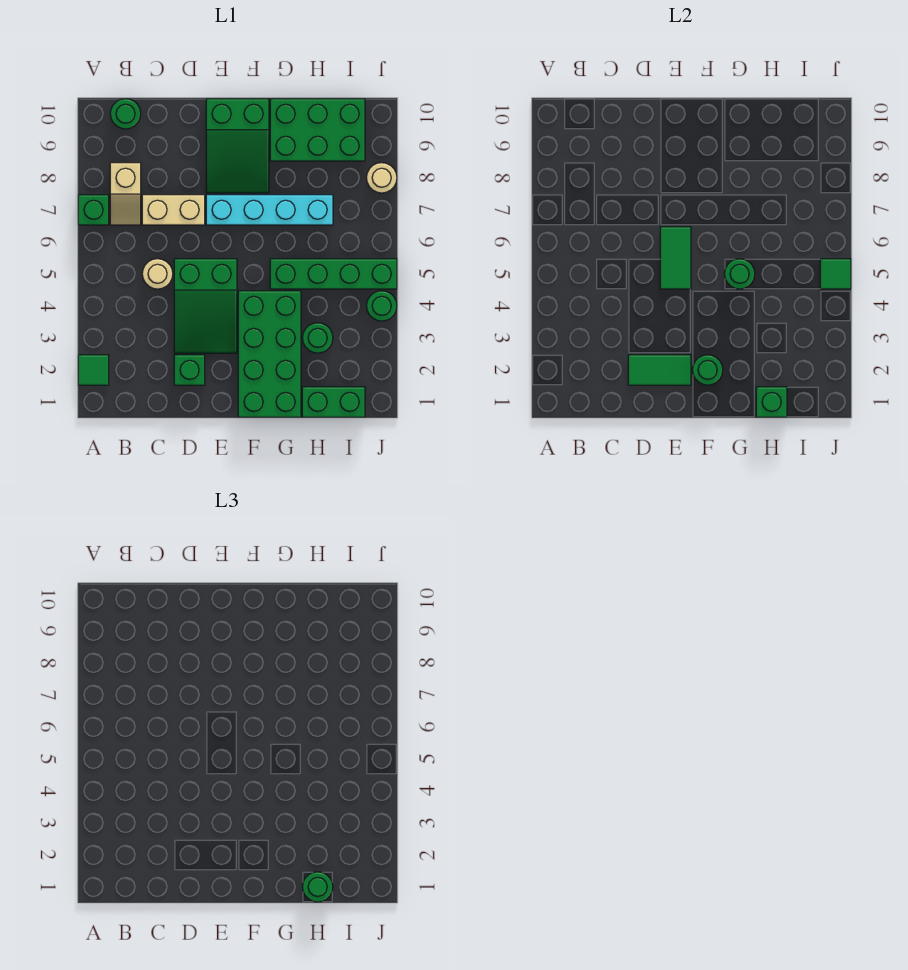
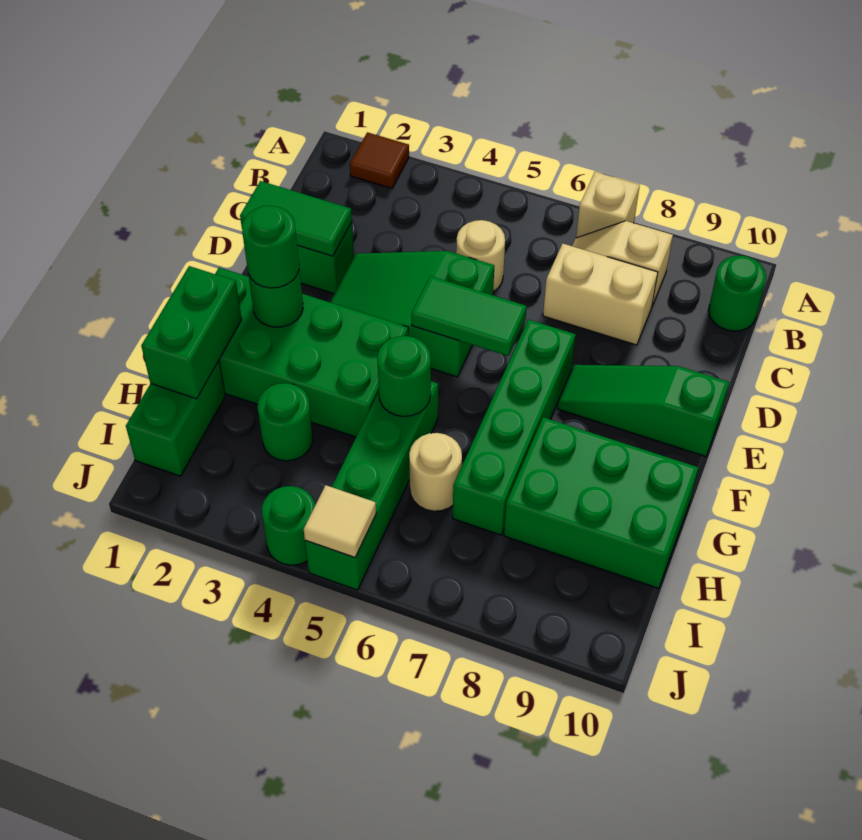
green 1x1 tile [78,355,109,385] -> brown 1x1 tile [350,132,409,188]
green 1x1 brick [78,195,109,225] -> tan 1x1 brick [576,172,640,238]
tan 1x2 brick [142,195,205,225] -> tan 1x2 brick turned to [543,244,658,345]
green 1x2 tile [628,355,691,385] -> green 1x2 tile turned to [240,181,352,256]
cyan 1x4 brick [206,195,333,225] -> green 1x4 brick [453,320,576,535]
green 2x3 slope [206,99,269,193] -> green 1x3 slope [558,365,729,457]
green 2x3 brick [270,99,365,161] -> green 2x3 brick turned to [504,417,698,589]
green 1x1 brick [756,387,787,417] -> green 1x2 brick [141,266,242,399]
green 1x1 round brick [302,872,333,902] -> green 1x1 round brick moved to [242,206,299,288]
green 1x1 tile [820,259,851,289] -> tan 1x1 tile [304,485,376,558]
tan 1x1 round brick [367,163,397,193] -> tan 1x1 round brick moved to [409,433,462,511]

